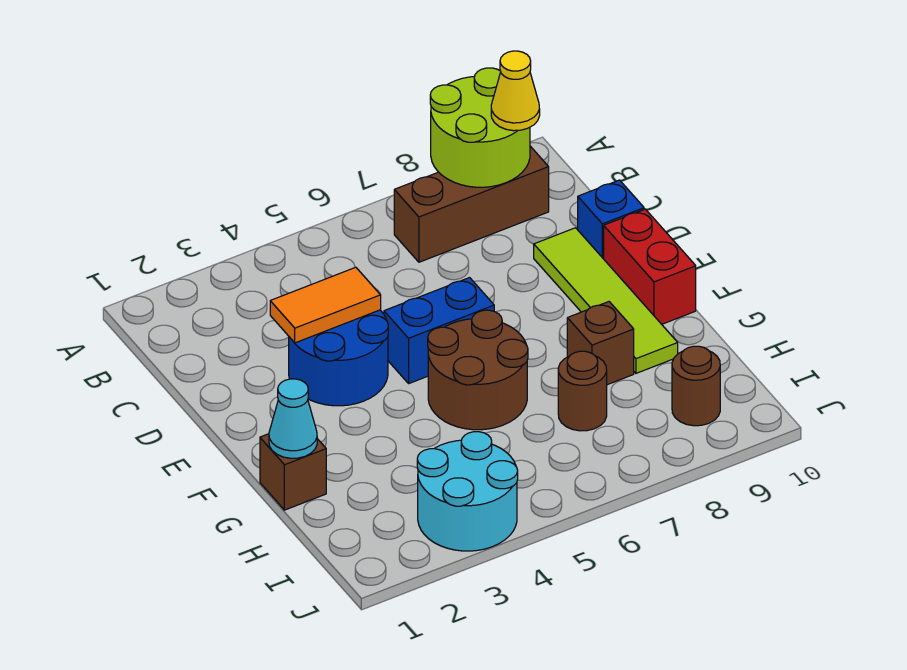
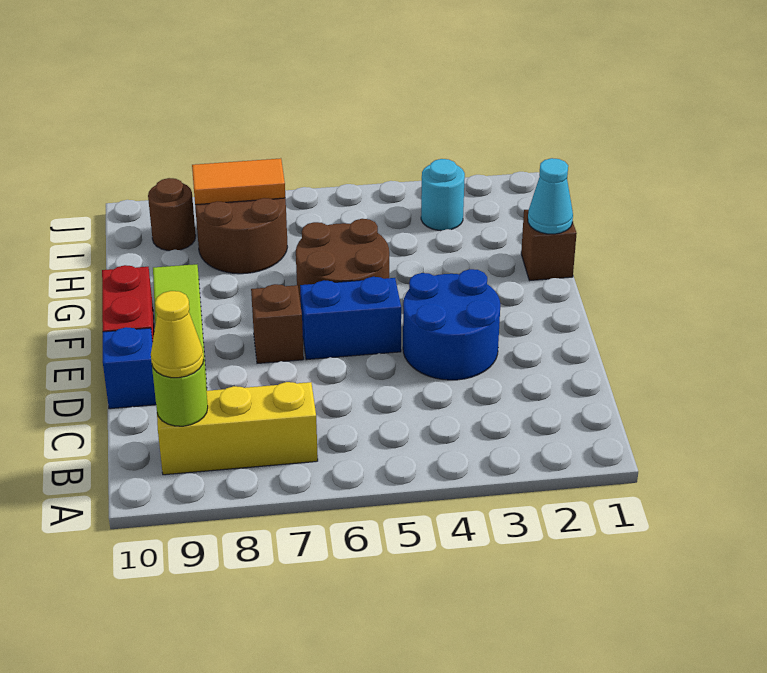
lime 2x2 round brick [430,68,530,187] -> lime 1x1 round brick [152,360,208,426]
brown 1x3 brick [394,146,549,262] -> yellow 1x3 brick [157,382,318,475]
orange 1x2 tile [270,267,381,343] -> orange 1x2 tile moved to [192,158,285,205]
brown 1x1 brick [567,302,634,385] -> brown 1x1 brick moved to [251,284,304,363]
brown 1x1 round brick [558,351,607,431] -> brown 2x2 round brick [195,198,287,274]
cyan 2x2 round brick [417,432,518,551] -> cyan 1x1 round brick [421,159,465,231]

